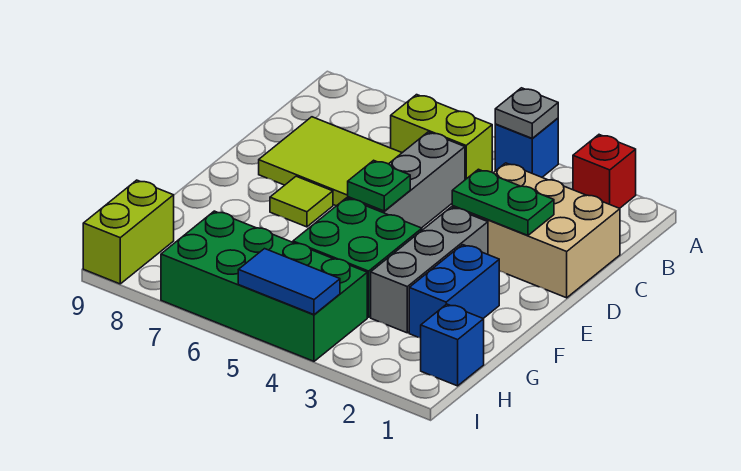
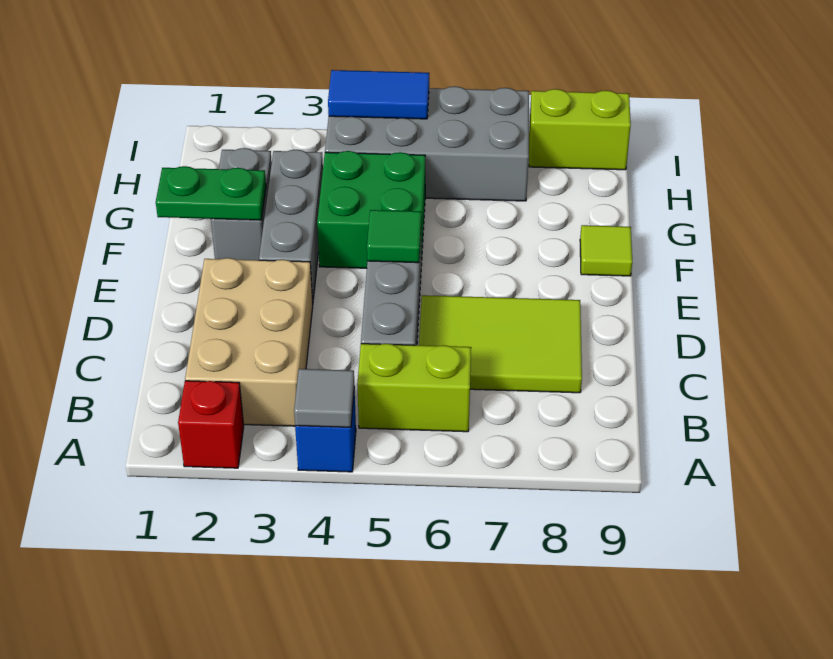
grey 1x1 plate [495,88,558,138] -> grey 1x1 tile [294,369,354,427]
tan 2x3 brick [452,163,620,298] -> tan 2x3 brick turned to [185,258,313,426]
green 1x2 plate [452,169,554,235] -> green 1x2 plate moved to [156,166,266,220]
green 1x1 plate [348,160,410,211] -> green 1x1 tile [367,210,421,263]
lime 1x1 tile [270,176,333,227] -> lime 1x1 tile moved to [580,225,632,276]
blue 1x2 brick [409,245,499,338] -> grey 1x2 brick [211,148,272,260]
blue 1x1 brick [421,304,484,386] -> none
green 2x4 brick [161,211,367,361] -> grey 2x4 brick [325,86,529,201]
lime 1x2 brick [83,180,174,284] -> lime 1x2 brick turned to [529,89,631,170]

